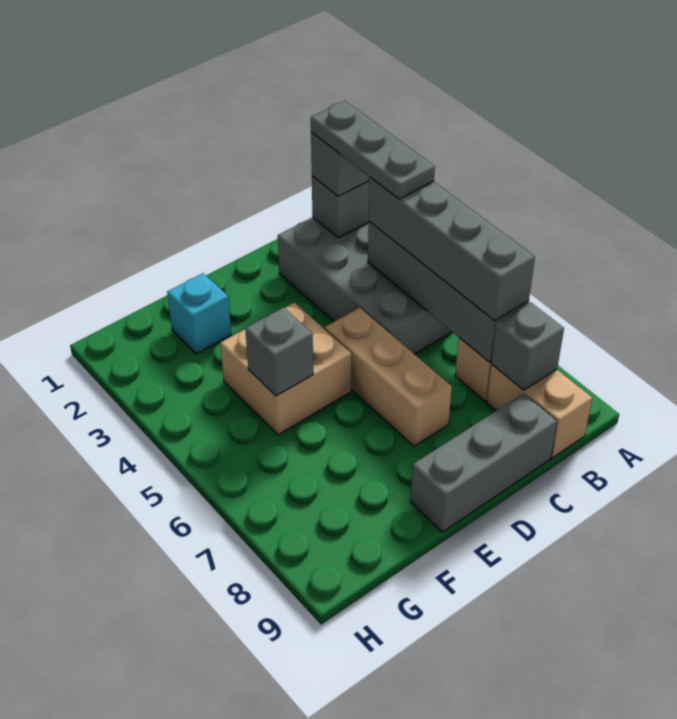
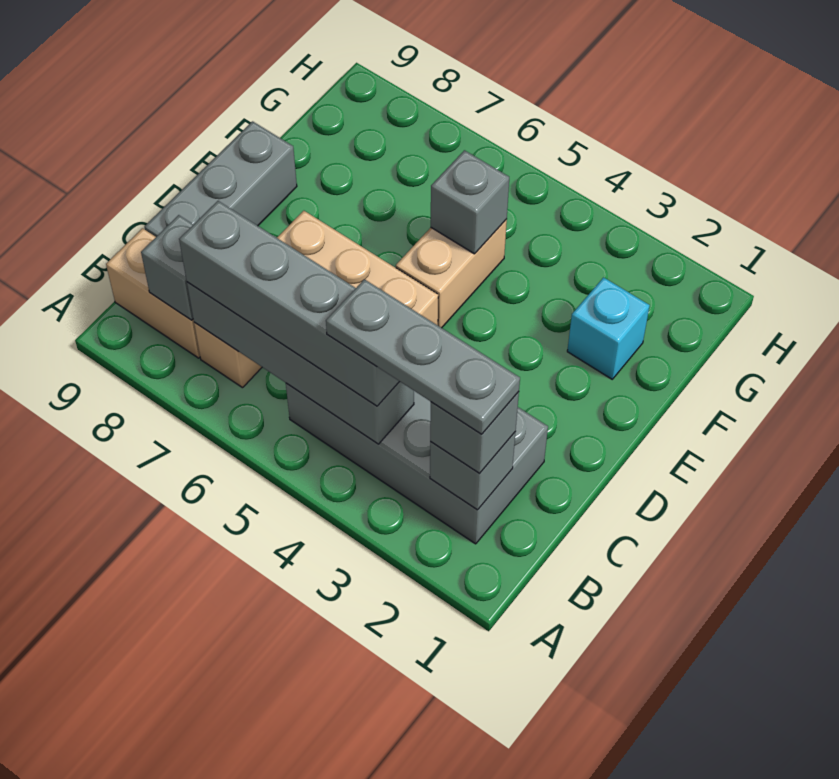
tan 2x2 brick [220,303,351,435] -> tan 1x2 brick [396,219,507,328]

